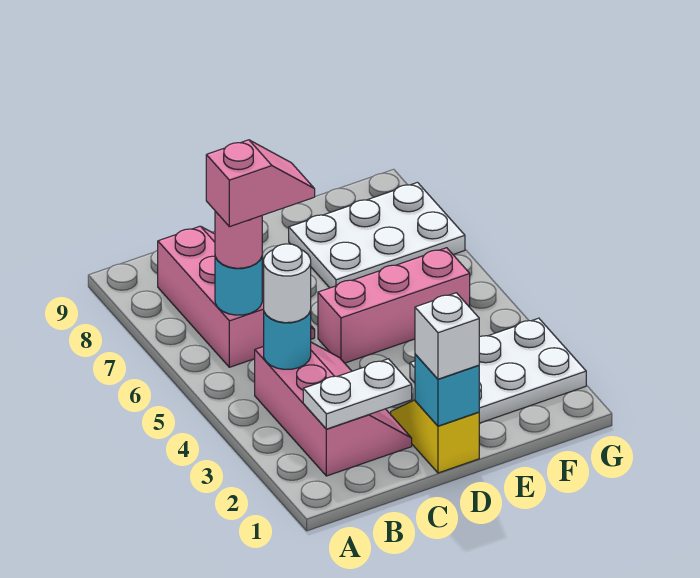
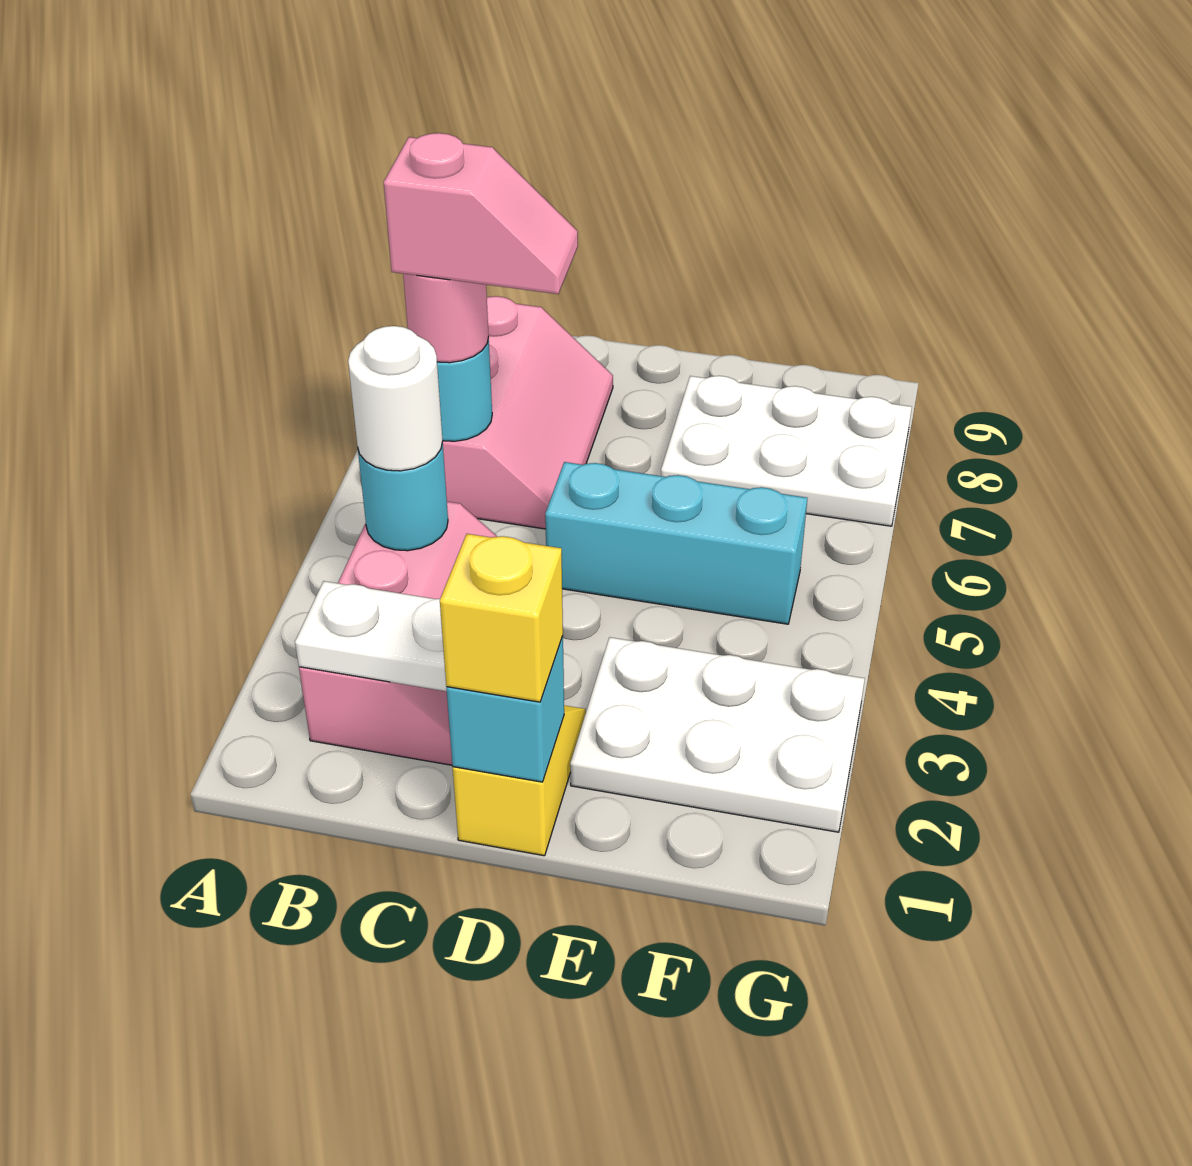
white 1x1 brick [415,293,479,379] -> yellow 1x1 brick [440,534,563,702]
pink 1x3 brick [318,248,470,363] -> cyan 1x3 brick [545,462,807,624]

